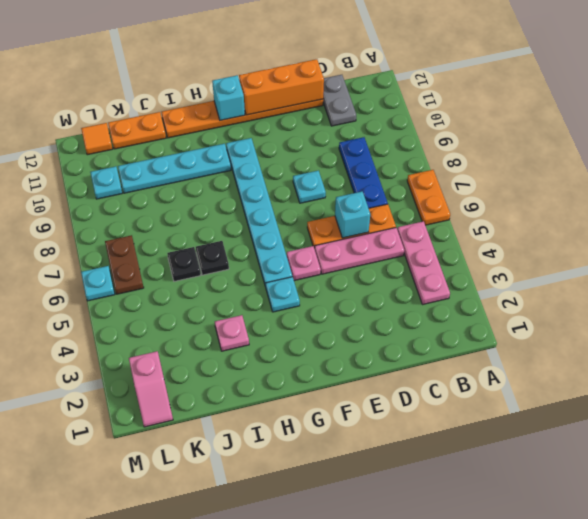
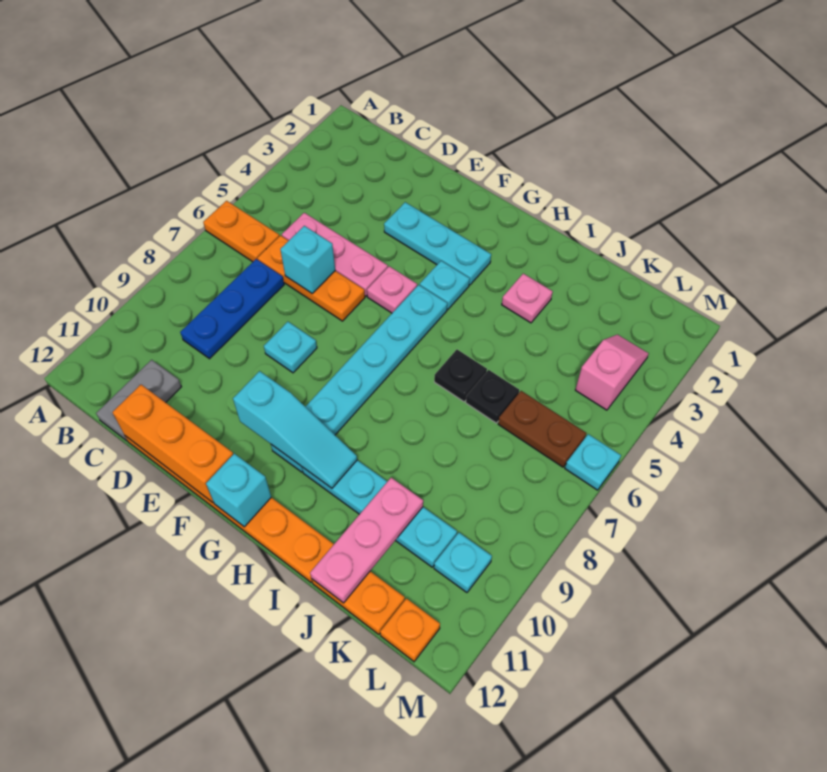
orange 1x2 plate [407,170,450,225] -> orange 1x2 plate turned to [203,201,279,262]
pink 1x3 plate [397,221,450,305] -> pink 1x3 plate moved to [310,478,423,603]
none -> cyan 1x3 plate [384,202,491,285]
none -> cyan 1x3 slope [233,371,357,488]
pink 1x2 slope [129,351,173,427] -> pink 1x2 slope moved to [576,335,649,410]
brown 1x2 plate [105,235,144,294] -> brown 1x2 plate turned to [498,391,586,467]
orange 1x1 tile [81,123,113,155] -> orange 1x1 plate [380,599,440,661]

